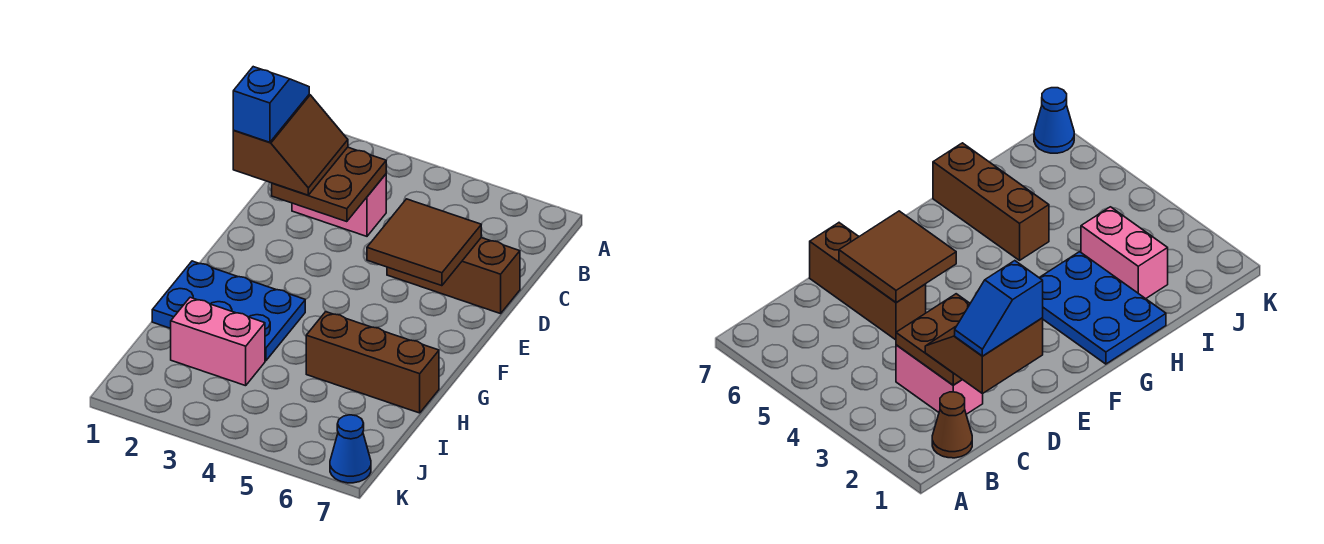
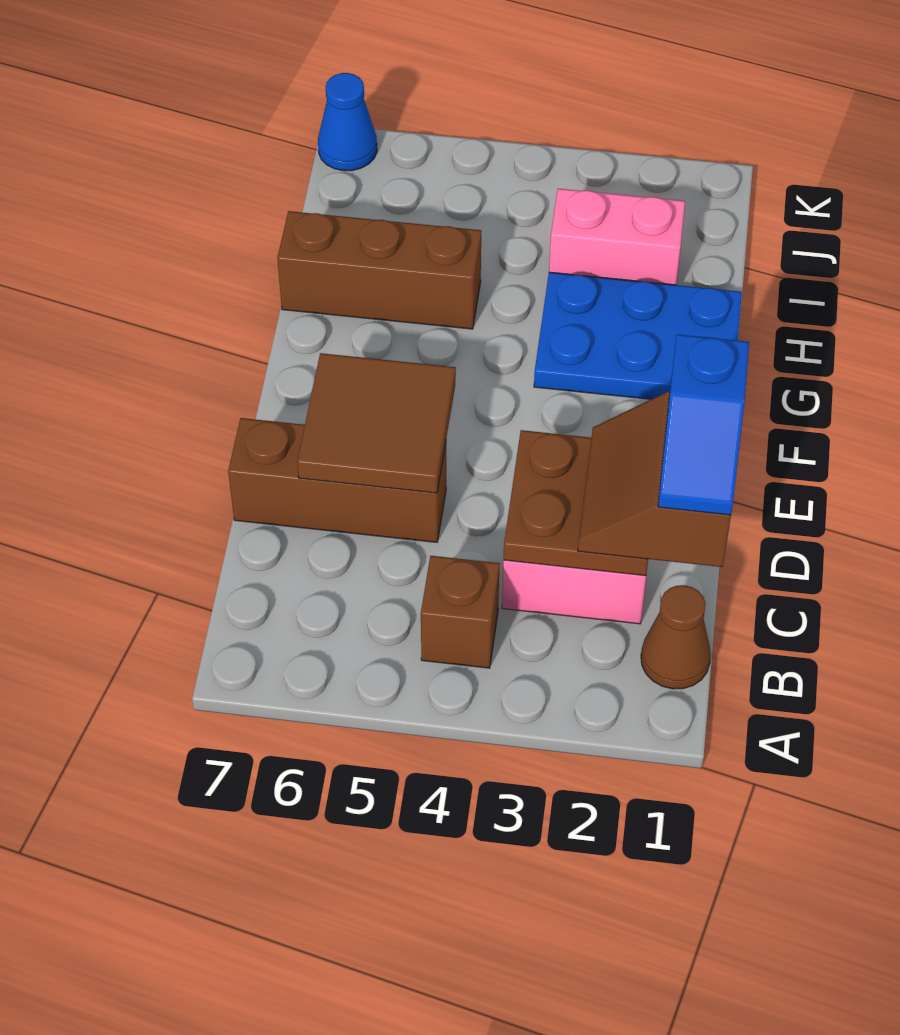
none -> brown 1x1 brick [421,556,500,668]

